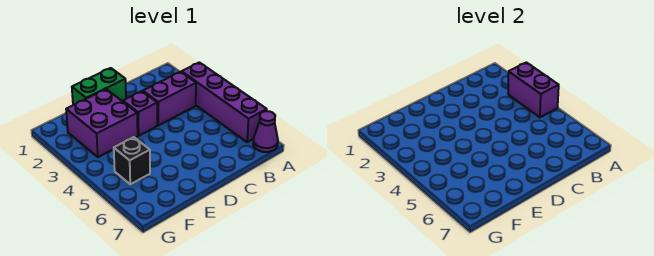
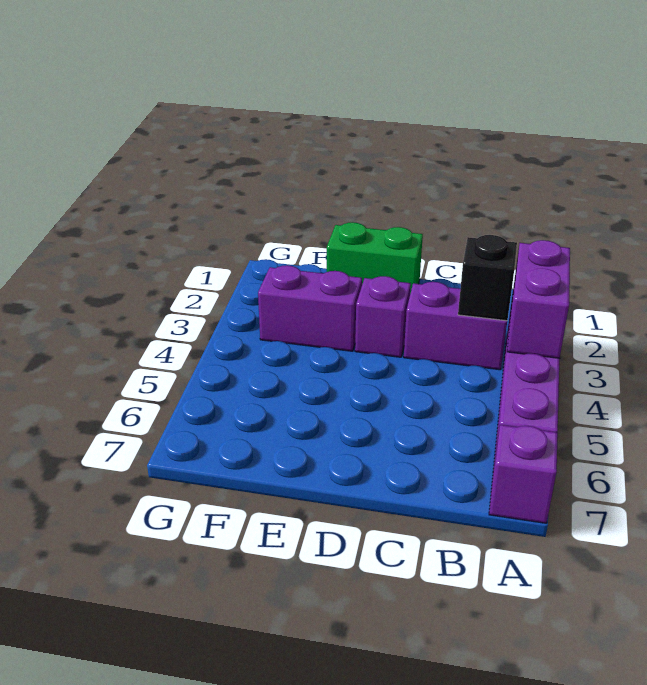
purple 1x1 cone [253,111,278,152] -> purple 1x1 brick [489,425,558,523]
purple 2x2 brick [66,89,138,157] -> purple 1x2 brick [258,265,362,351]
black 1x1 brick [114,137,150,184] -> black 1x1 brick moved to [458,235,517,321]

